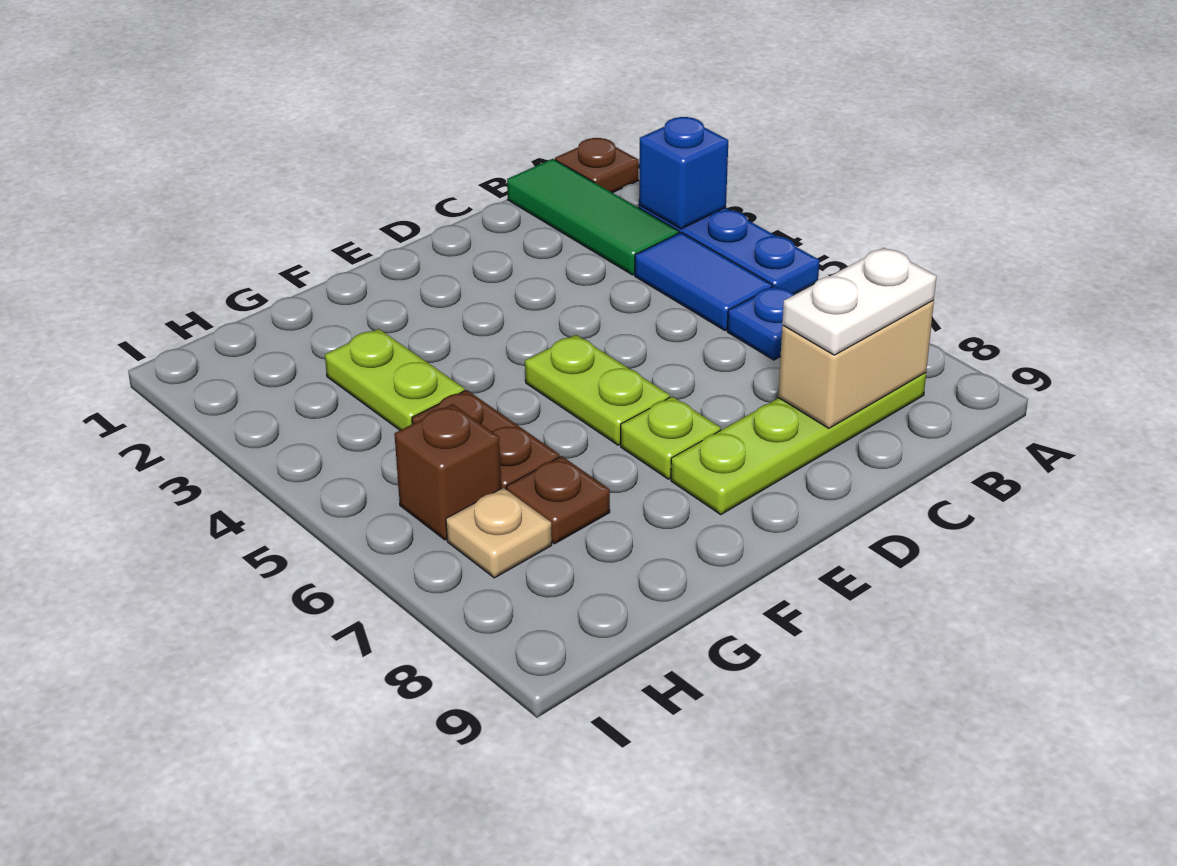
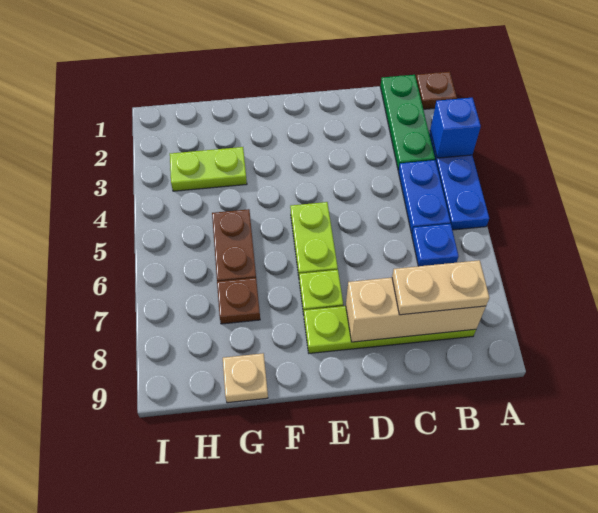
green 1x3 tile [507,159,679,275] -> green 1x3 plate [380,75,435,171]
blue 1x2 tile [635,232,772,331] -> blue 1x2 plate [398,160,450,234]
tan 1x2 brick [778,300,934,428] -> tan 1x3 brick [346,278,486,342]
white 1x2 plate [782,248,936,355] -> tan 1x2 plate [392,260,489,315]
lime 1x2 plate [325,329,465,430] -> lime 1x2 plate turned to [170,147,247,191]
brown 1x1 brick [394,404,501,540] -> none
tan 1x1 plate [446,488,552,578] -> tan 1x1 plate moved to [223,353,268,403]

